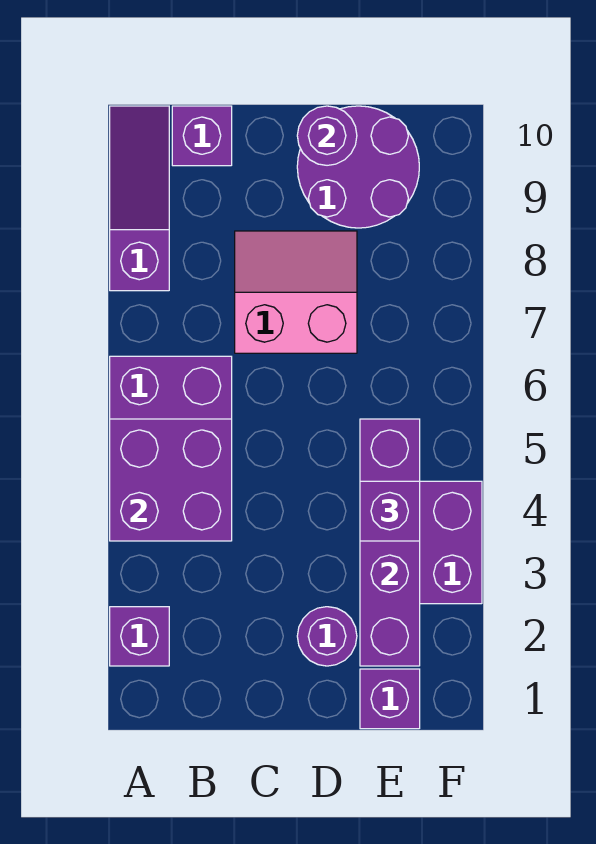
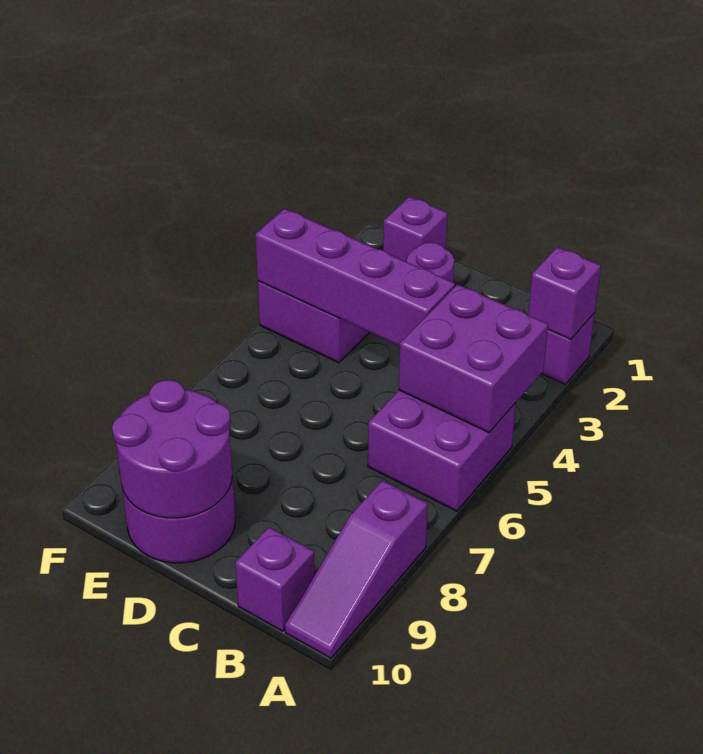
pink 2x2 slope [235,231,357,353] -> none
purple 1x1 round brick [297,106,357,165] -> purple 2x2 round brick [112,380,232,518]
purple 1x4 brick [360,419,420,666] -> purple 1x4 brick turned to [255,209,455,346]
purple 1x1 brick [360,481,420,541] -> purple 1x1 brick moved to [528,247,601,339]

